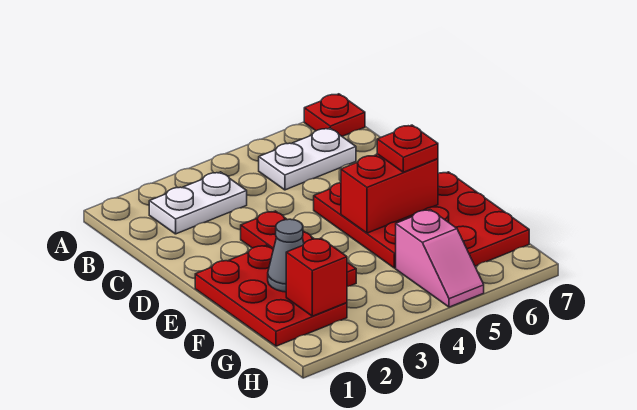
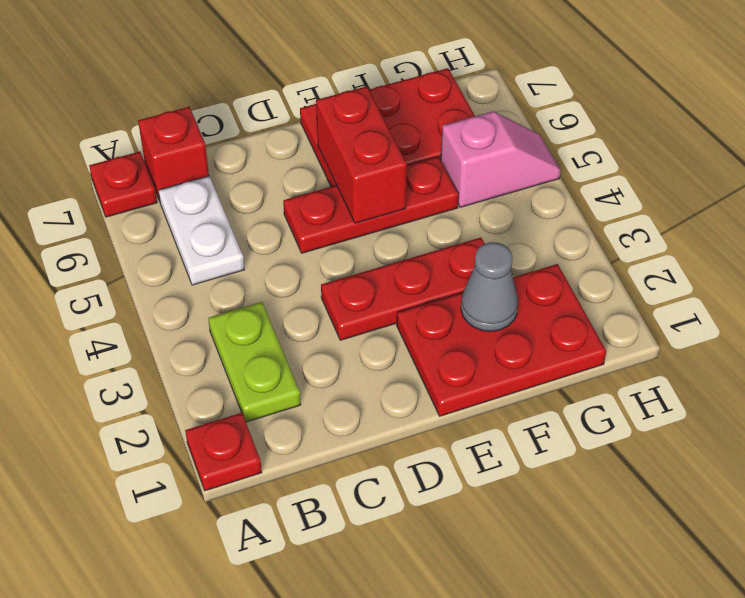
white 1x2 plate [149,172,247,234] -> lime 1x2 plate [208,302,301,422]
red 1x1 plate [377,125,438,172] -> red 1x1 plate moved to [185,413,262,491]
red 1x1 brick [286,238,347,316] -> red 1x1 brick moved to [138,107,209,201]

